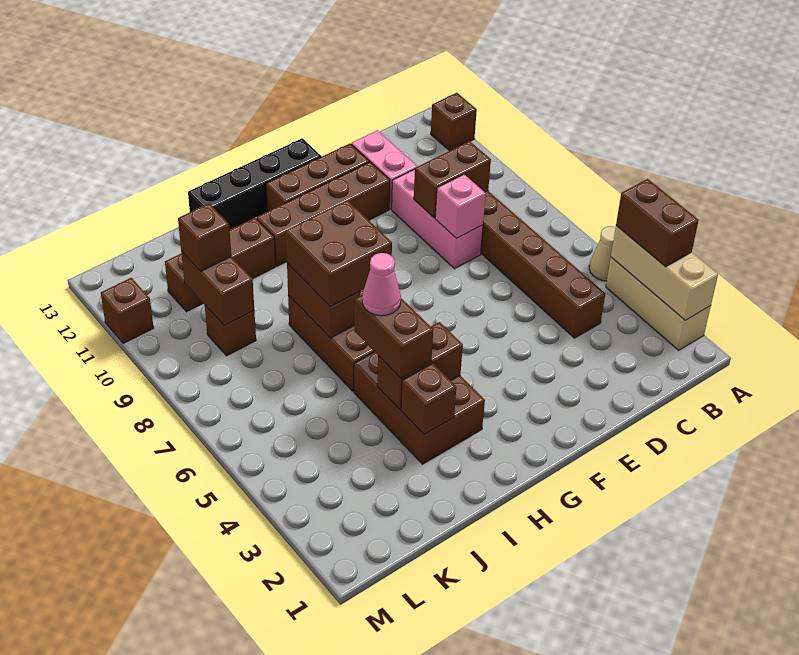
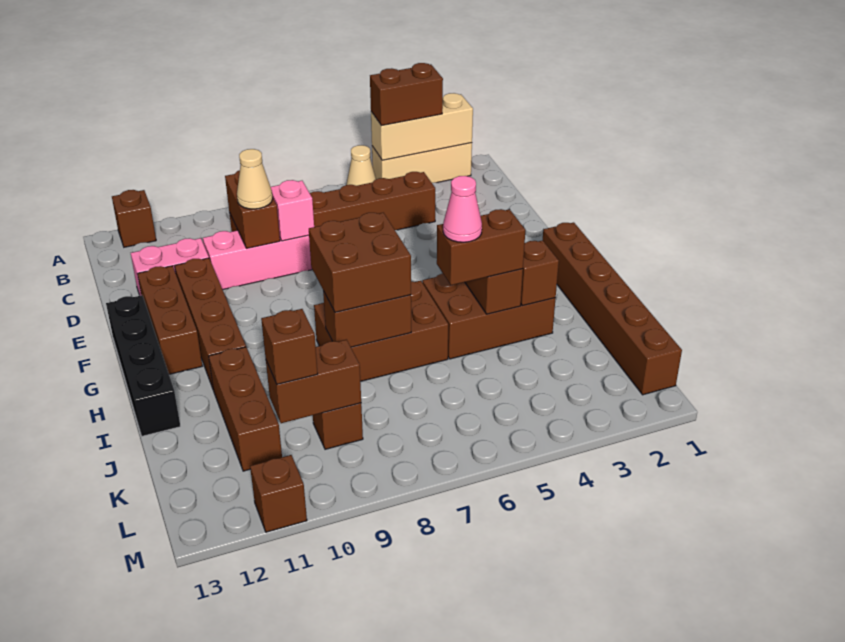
none -> tan 1x1 cone [237,149,273,209]
none -> brown 1x6 brick [543,222,682,395]

